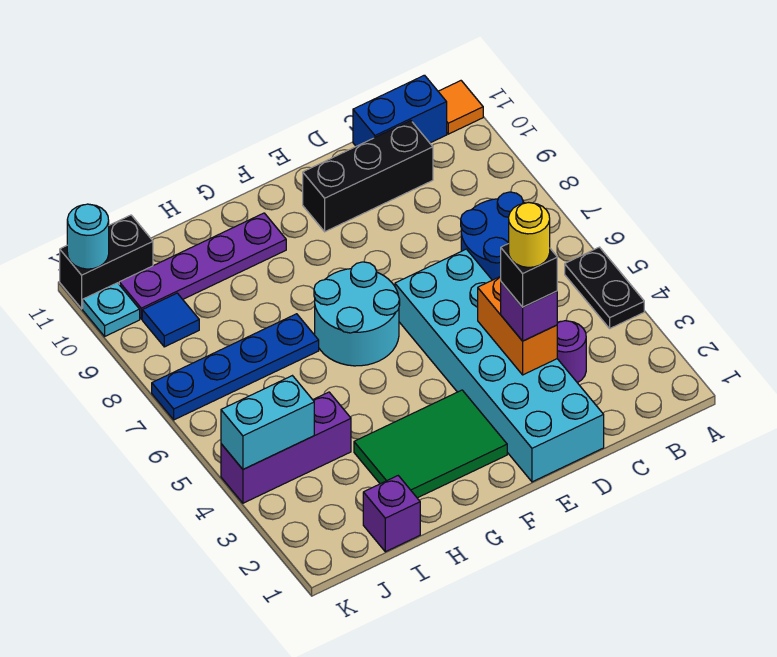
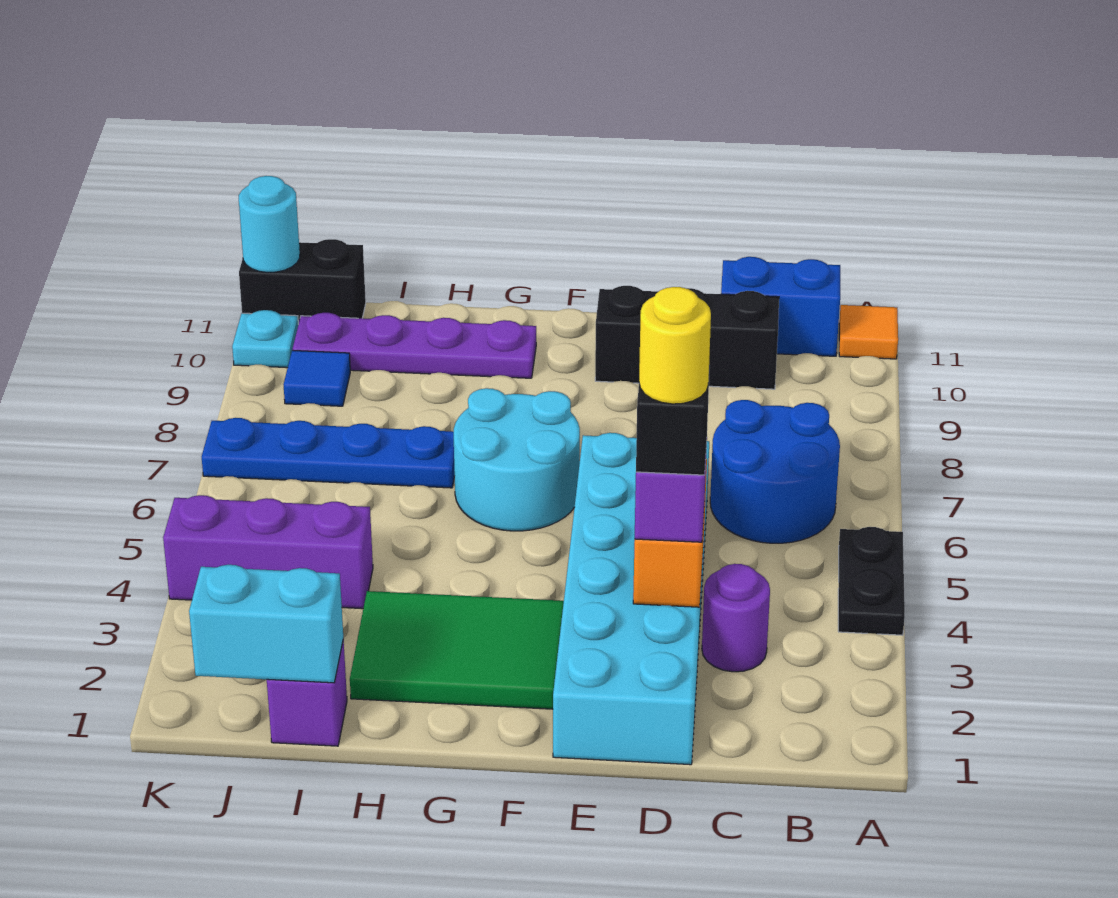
cyan 1x2 brick [221,376,314,469] -> cyan 1x2 brick moved to [189,565,343,683]

